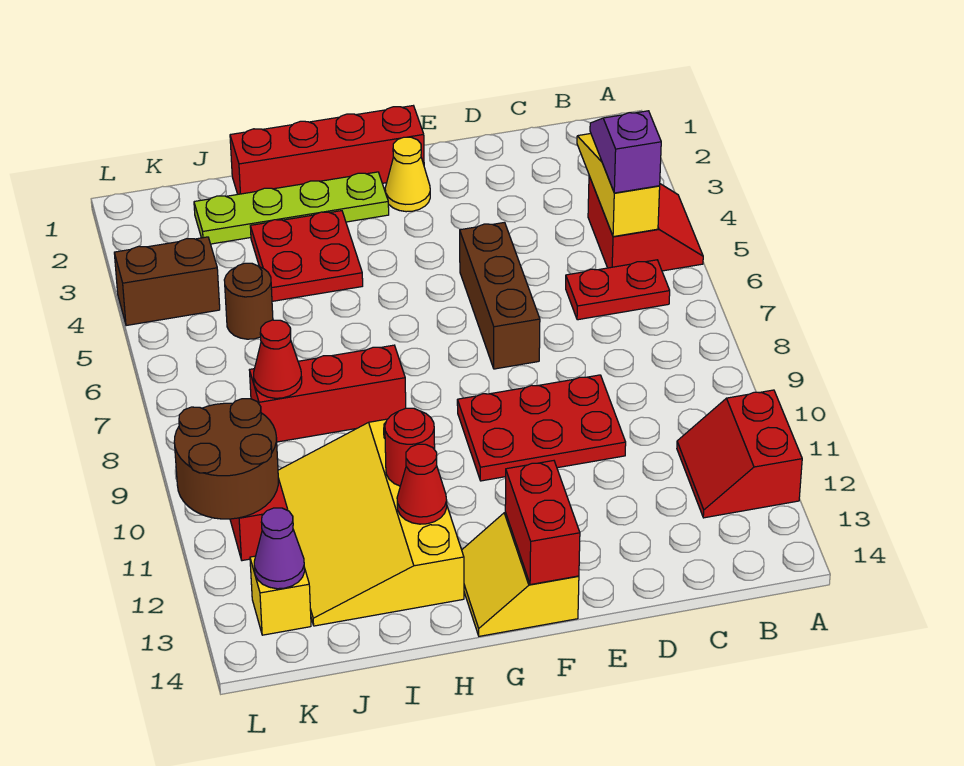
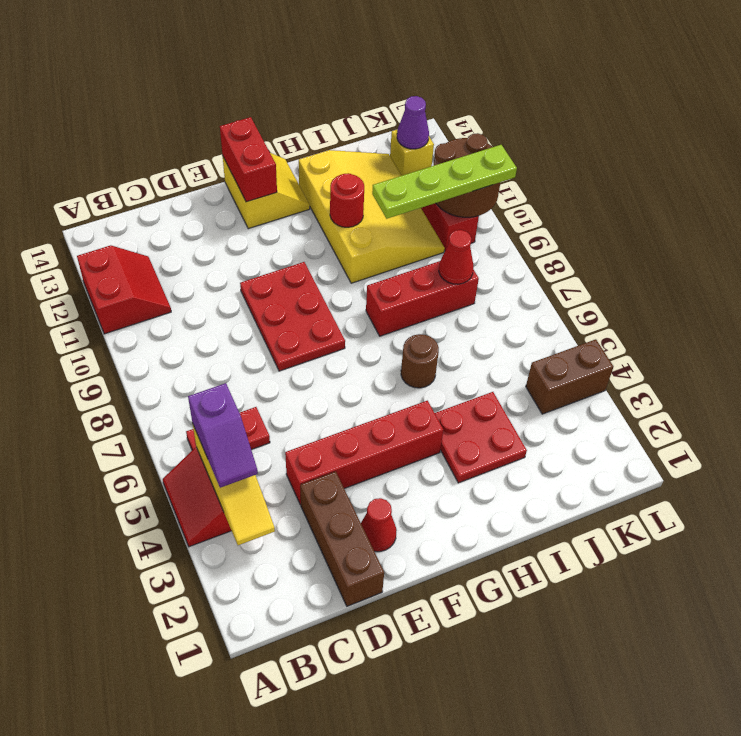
red 2x3 plate [457,375,626,481] -> red 2x3 plate turned to [240,262,345,371]
brown 1x3 brick [460,222,540,369] -> brown 1x3 brick moved to [300,472,384,606]
red 1x4 brick [230,106,424,194] -> red 1x4 brick moved to [285,401,443,505]
yellow 1x1 cone [385,137,430,212] -> none
lime 1x4 plate [194,172,389,244] -> lime 1x4 plate moved to [372,145,517,219]
red 1x1 cone [397,444,447,524] -> red 1x1 cone moved to [361,498,397,552]
brown 1x1 round brick [224,263,273,339] -> brown 1x1 round brick moved to [401,334,439,388]

